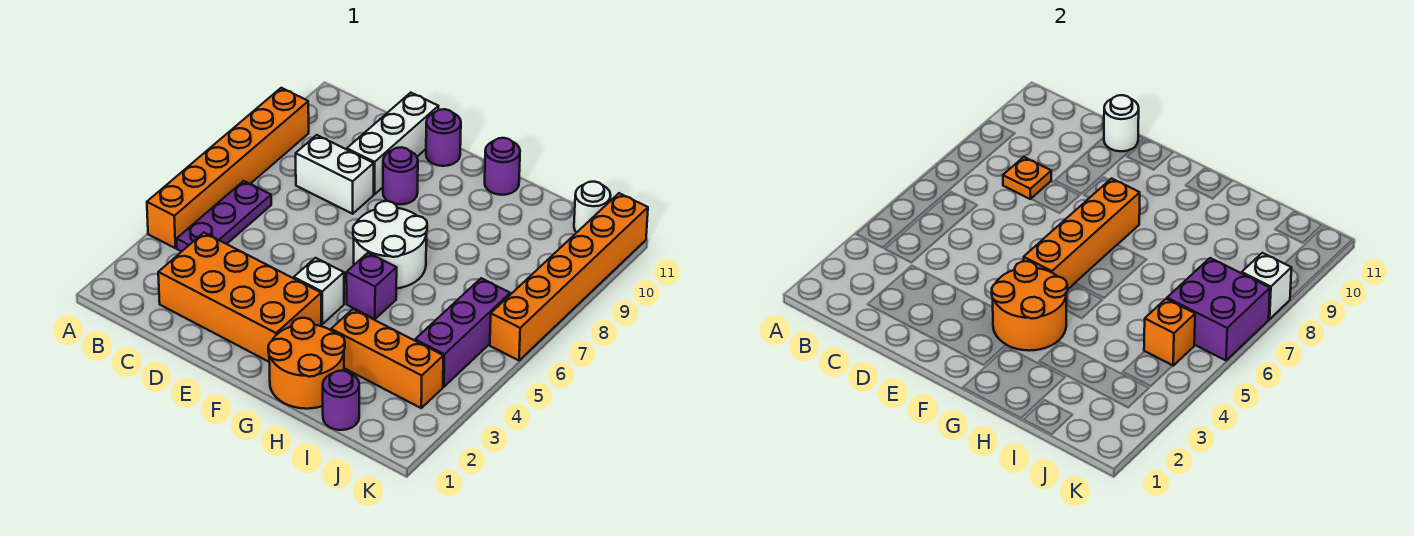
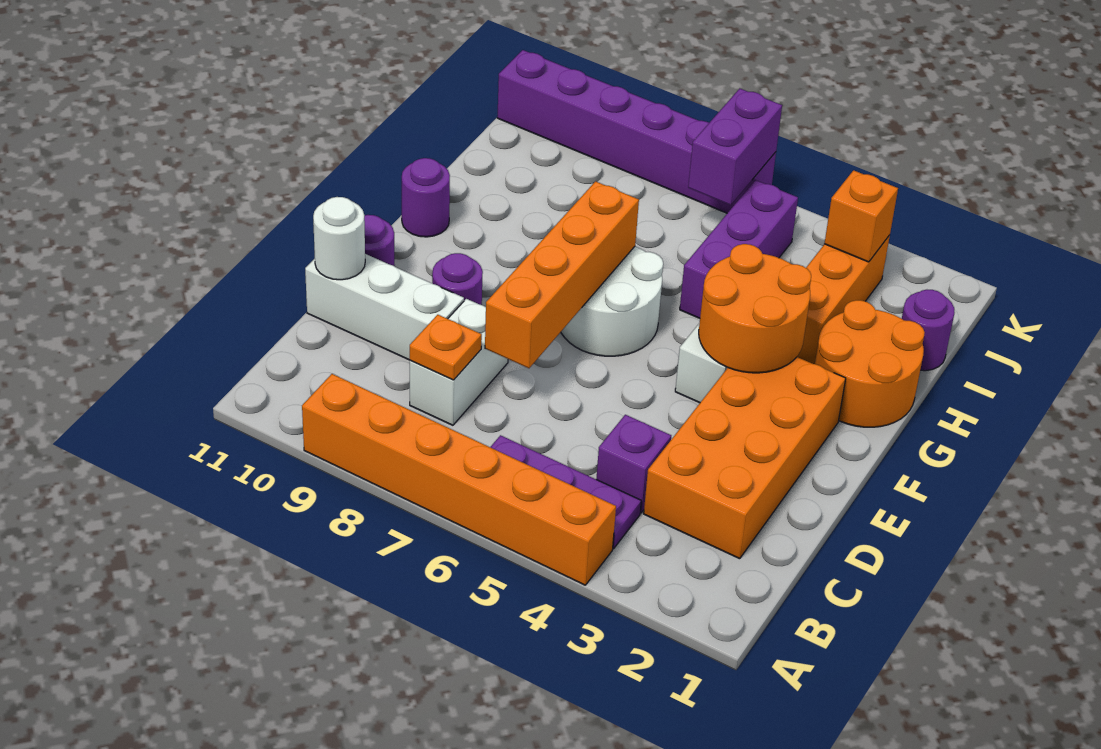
orange 1x4 brick [1024,178,1140,290] -> orange 1x4 brick turned to [485,181,639,368]
purple 1x1 brick [346,253,397,319] -> purple 1x1 brick moved to [596,415,671,513]
purple 1x3 brick [415,278,510,387] -> purple 1x3 brick turned to [680,180,798,318]
orange 1x1 brick [1144,299,1195,366] -> orange 1x1 brick moved to [824,170,898,262]
purple 2x2 brick [1167,258,1270,360] -> purple 1x2 brick [688,89,782,205]
white 1x1 round brick [574,182,611,233] -> none
orange 1x6 brick [490,193,648,360] -> purple 1x6 brick [497,50,776,213]
white 1x1 brick [1242,253,1291,319] -> none

